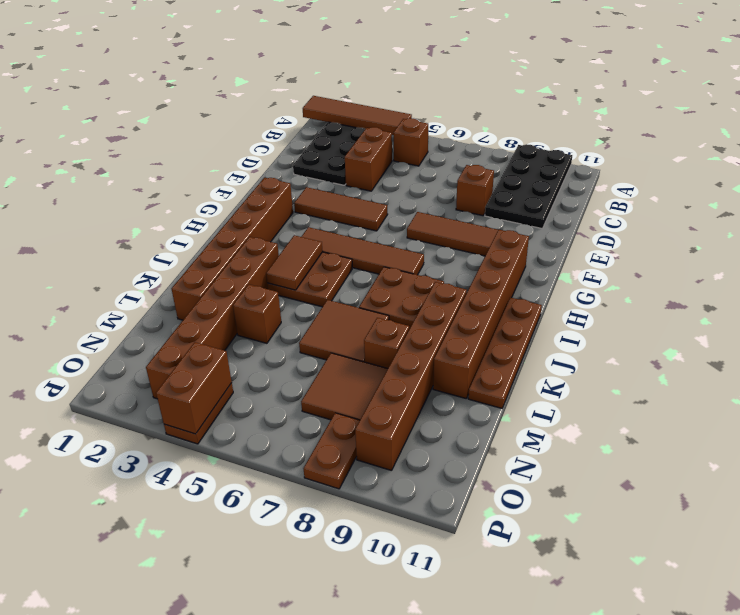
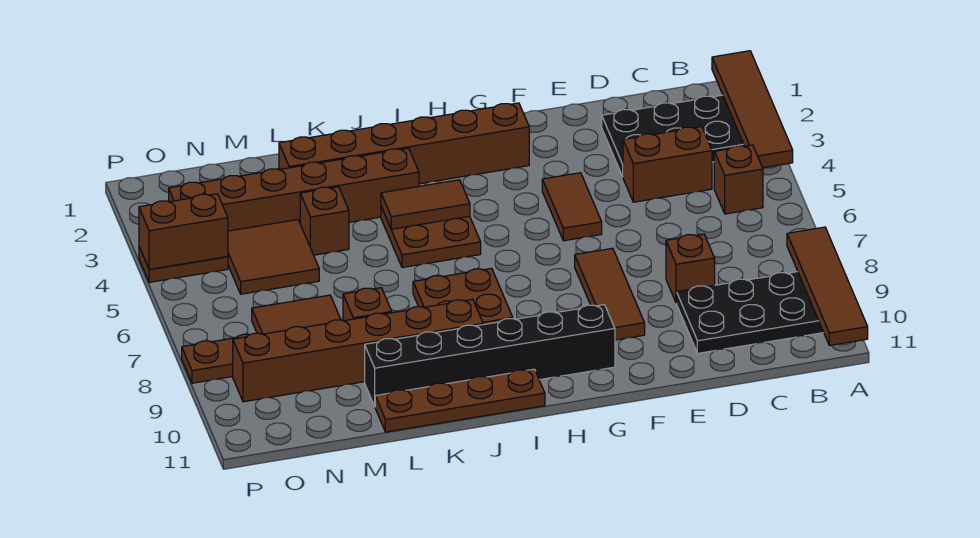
brown 1x3 tile [294,187,388,231] -> brown 1x2 tile [542,173,602,241]
brown 1x6 brick [433,230,529,398] -> black 1x6 brick [365,305,615,406]
brown 1x4 tile [301,227,424,275] -> brown 1x4 tile moved to [787,227,868,346]
brown 2x2 tile [299,300,389,362] -> brown 2x2 tile moved to [228,220,319,294]

